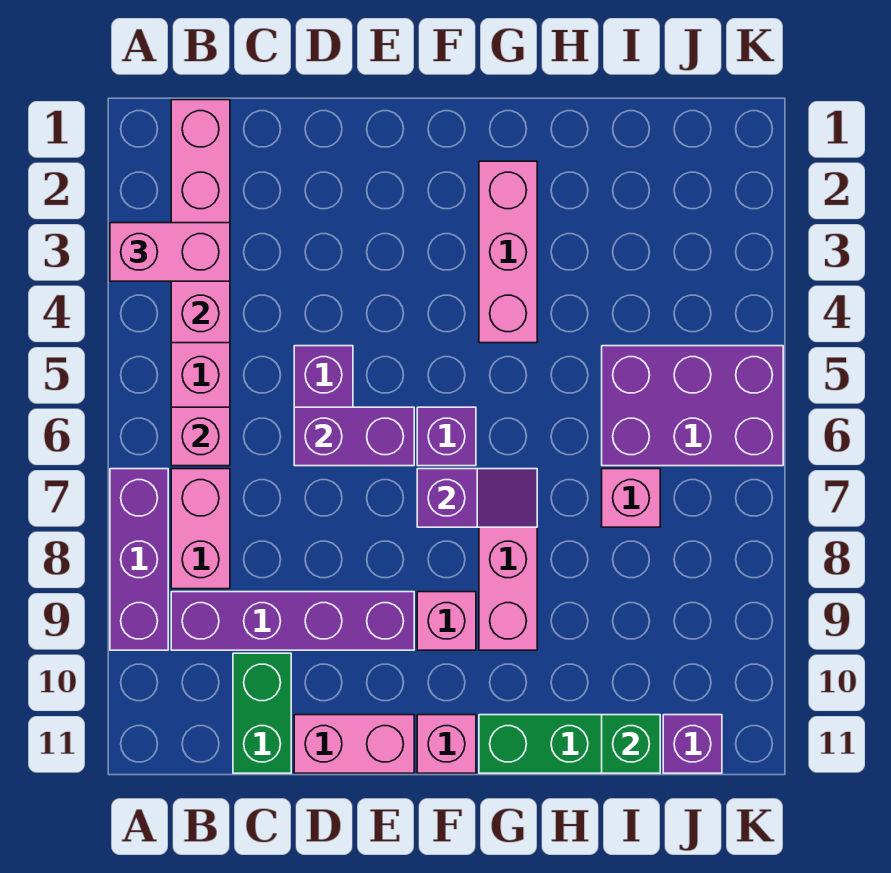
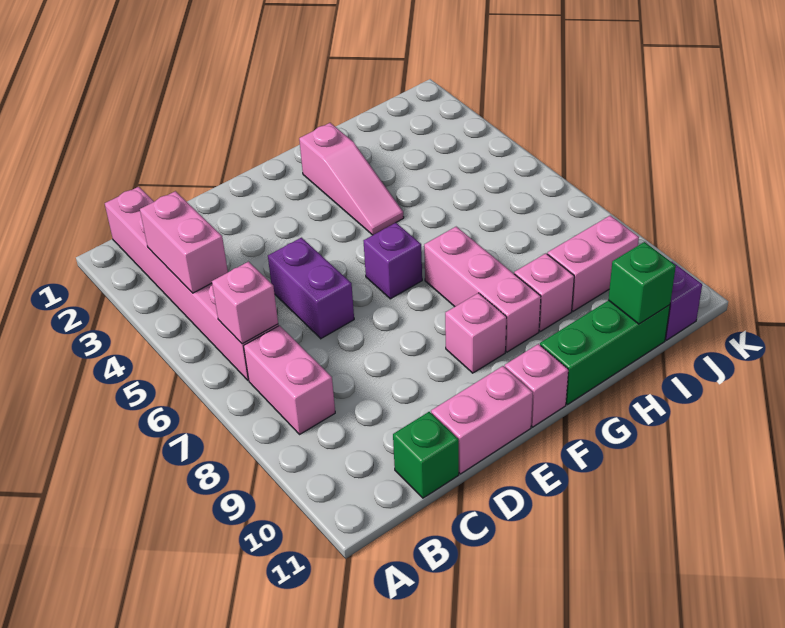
pink 1x2 brick [110,223,230,281] -> pink 1x2 brick moved to [547,216,639,311]
purple 1x3 brick [110,469,168,650] -> none
purple 1x4 brick [171,592,414,650] -> none
green 1x2 brick [233,653,291,773] -> green 1x1 brick [393,412,459,498]
purple 1x2 brick [294,407,414,466] -> none
purple 1x2 slope [417,469,537,527] -> none
pink 1x3 brick [479,161,537,343] -> pink 1x3 slope [299,123,404,235]
purple 2x3 brick [602,346,783,466] -> none
pink 1x1 brick [602,469,660,527] -> pink 1x1 brick moved to [514,253,574,331]

